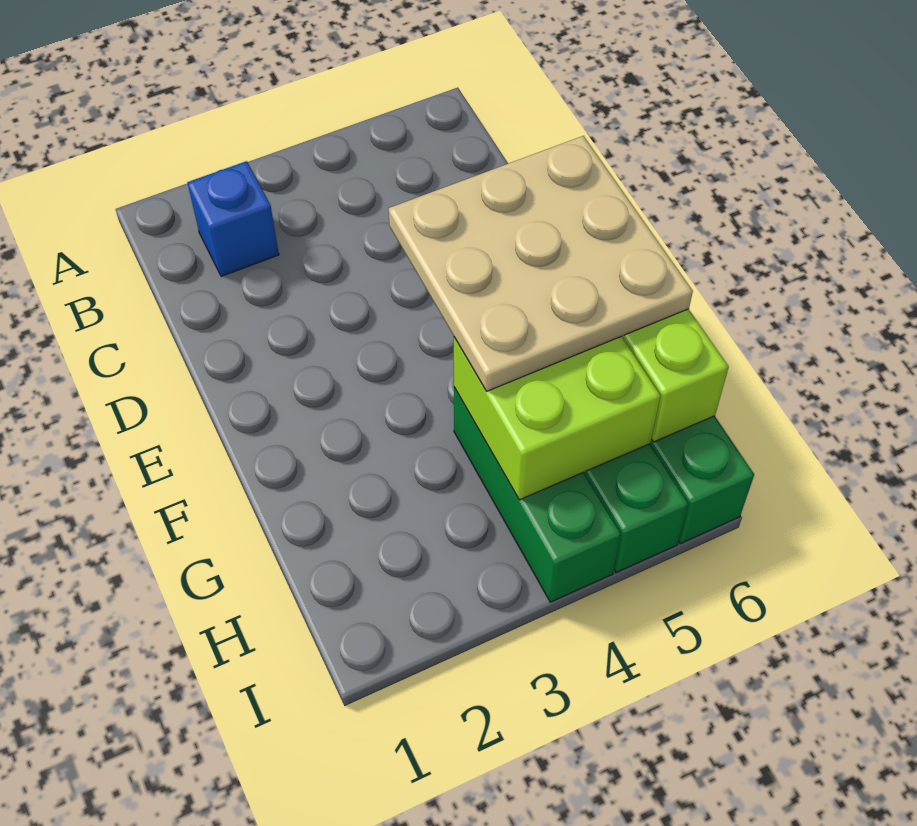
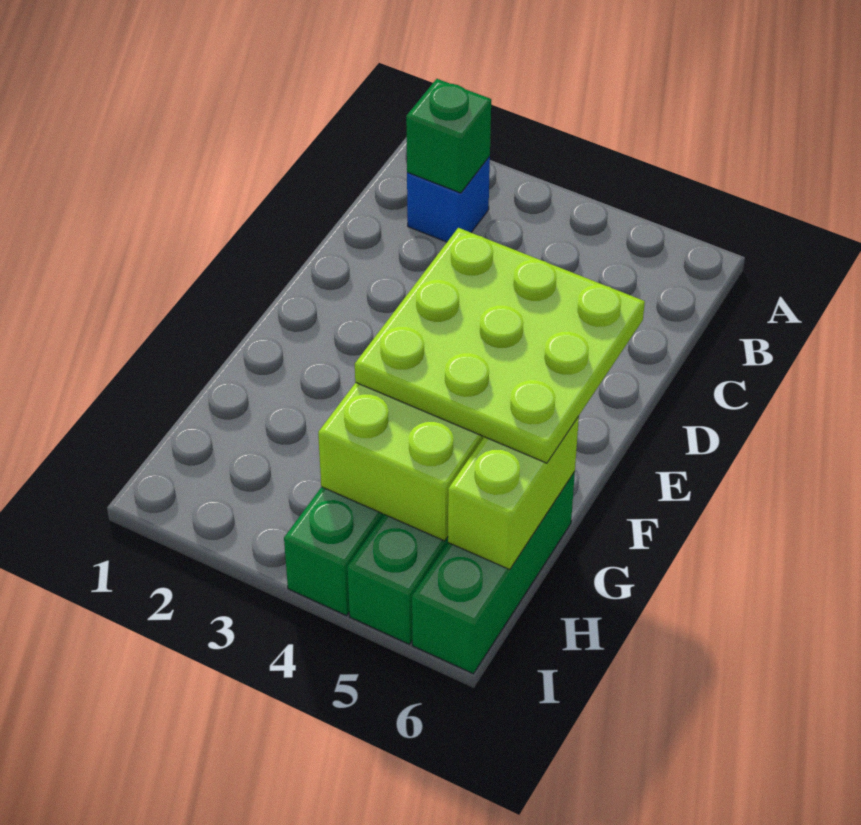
none -> green 1x1 brick [406,79,491,193]
tan 3x3 plate [389,136,693,391] -> lime 3x3 plate [355,228,645,463]

